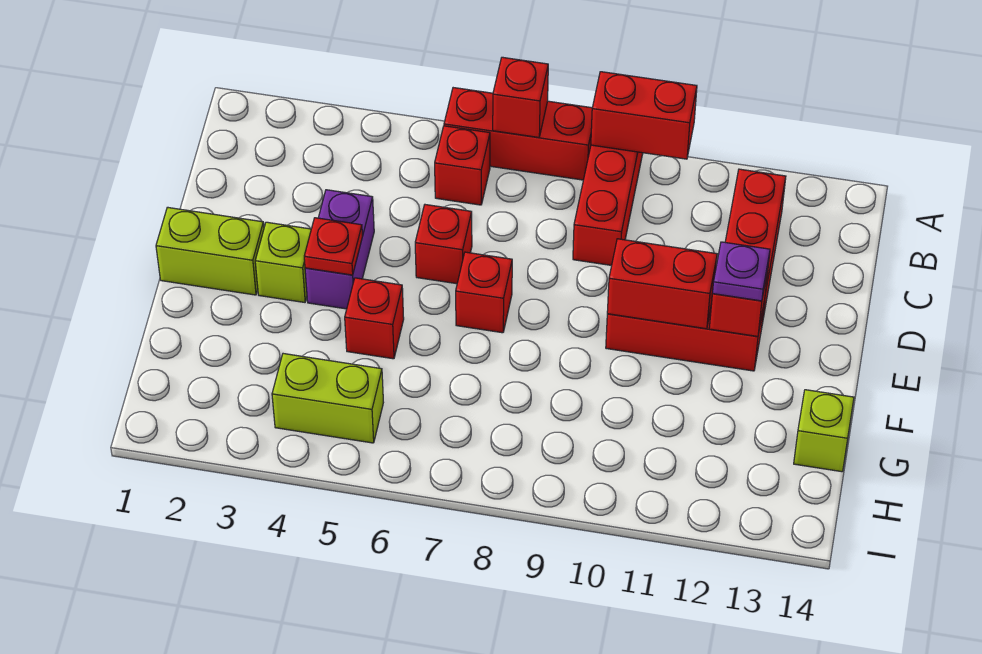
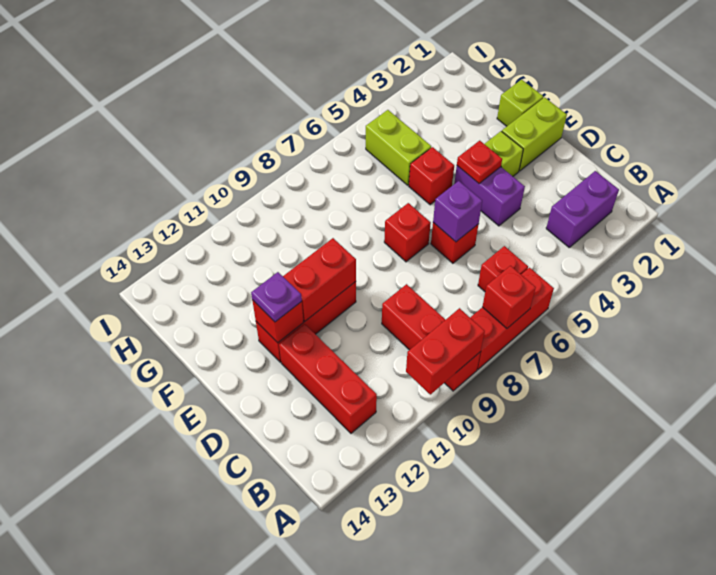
none -> purple 1x2 brick [546,171,619,247]
none -> purple 1x1 brick [433,181,482,242]
lime 1x1 brick [794,390,854,472] -> lime 1x1 brick moved to [497,80,543,126]
lime 1x2 brick [272,354,383,443] -> lime 1x2 brick turned to [366,110,431,185]

